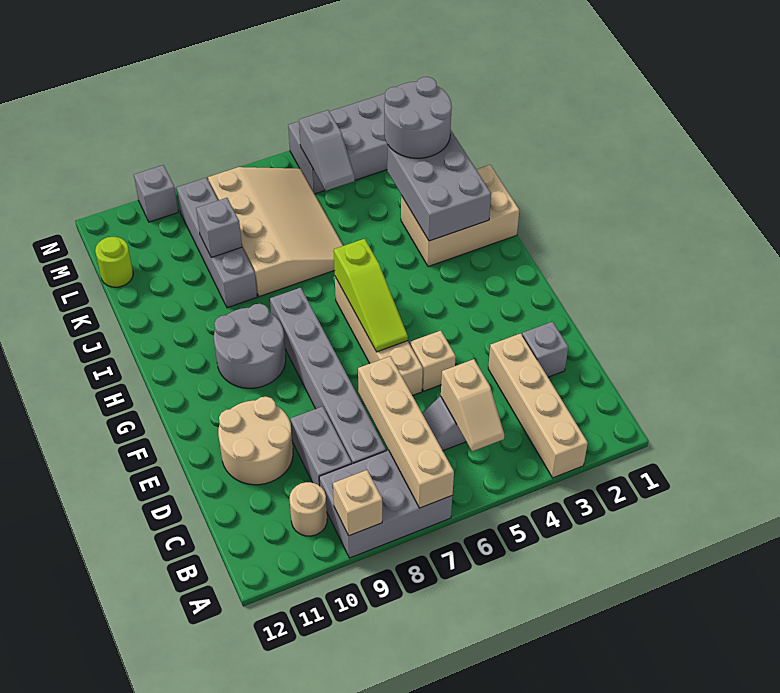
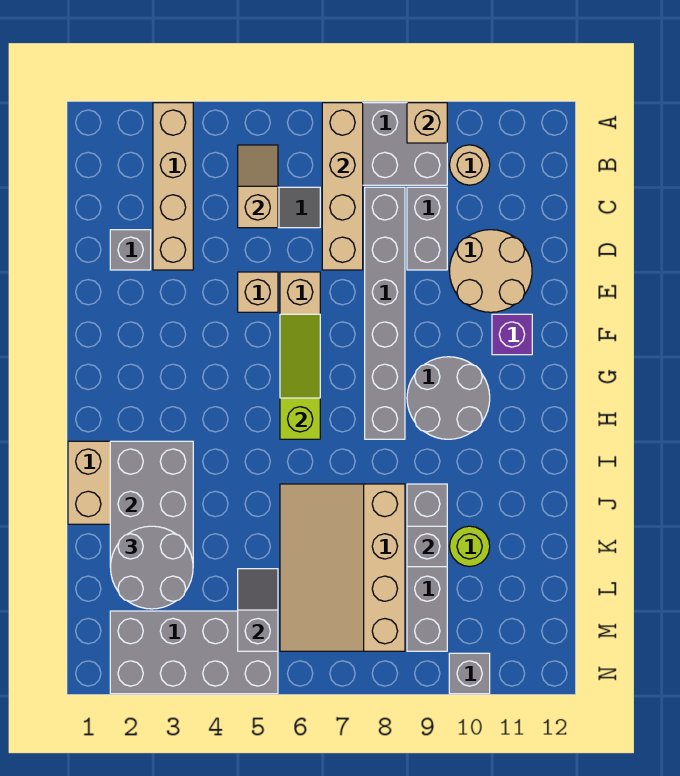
none -> purple 1x1 brick [492,314,532,355]
lime 1x1 round brick [95,237,133,287] -> lime 1x1 round brick moved to [449,526,490,567]

